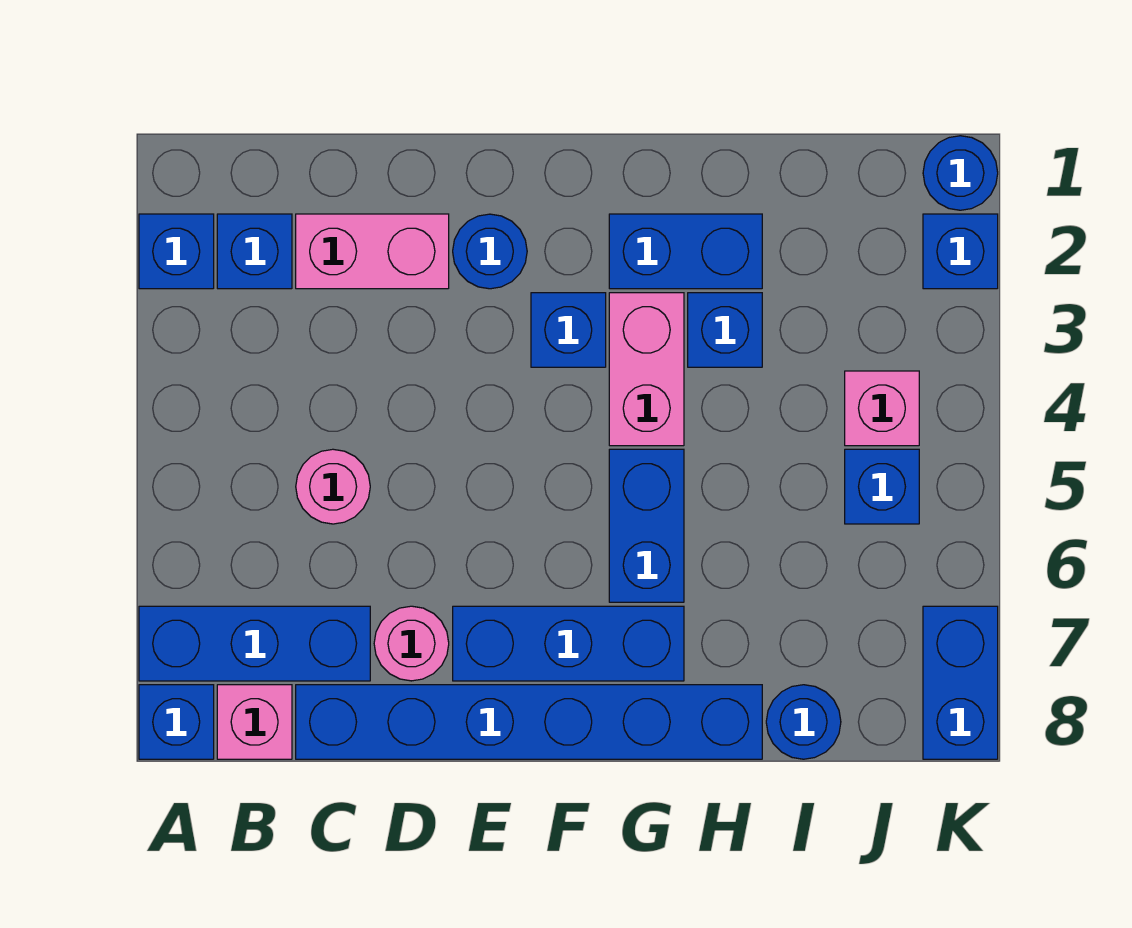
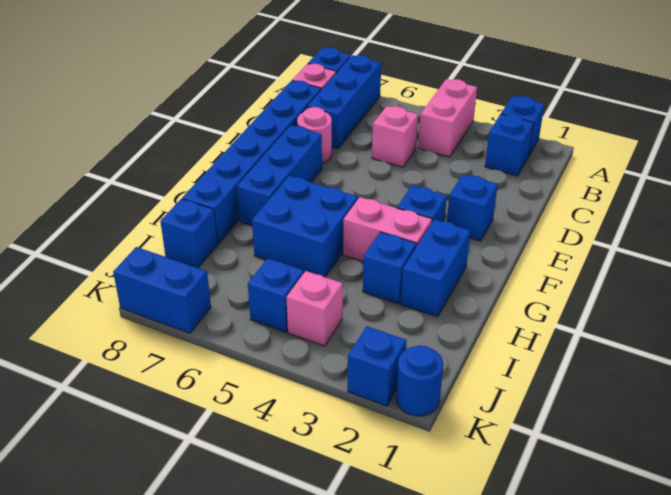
pink 1x2 brick [296,214,449,289] -> pink 1x2 brick moved to [418,79,477,157]
pink 1x1 round brick [296,449,370,524] -> pink 1x1 brick [372,106,418,167]
blue 1x1 round brick [453,214,527,289] -> blue 1x1 brick [447,174,498,241]
blue 1x2 brick [609,449,684,602] -> blue 2x2 brick [252,176,358,277]
blue 1x1 round brick [766,685,841,759] -> blue 1x1 brick [160,199,217,268]

